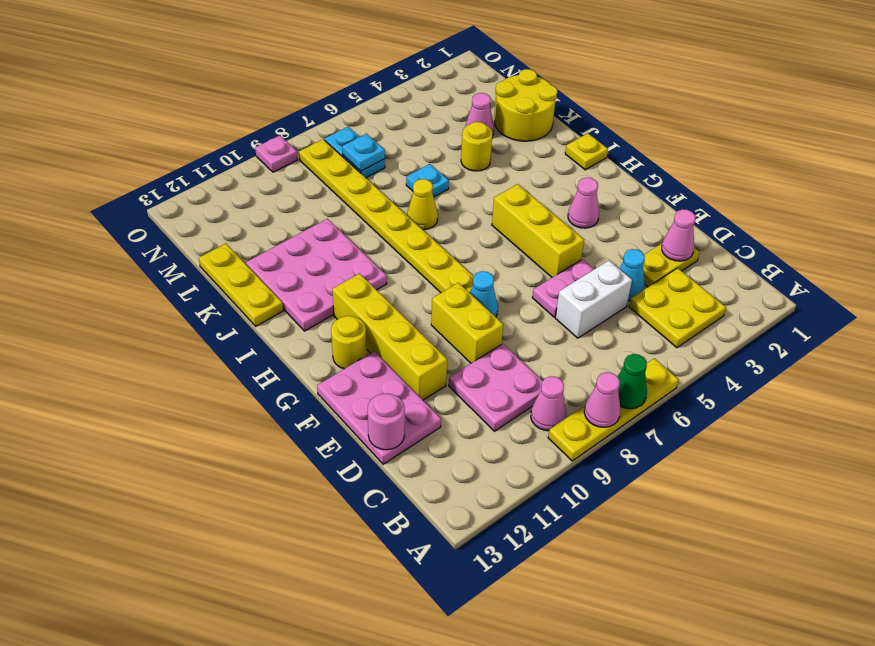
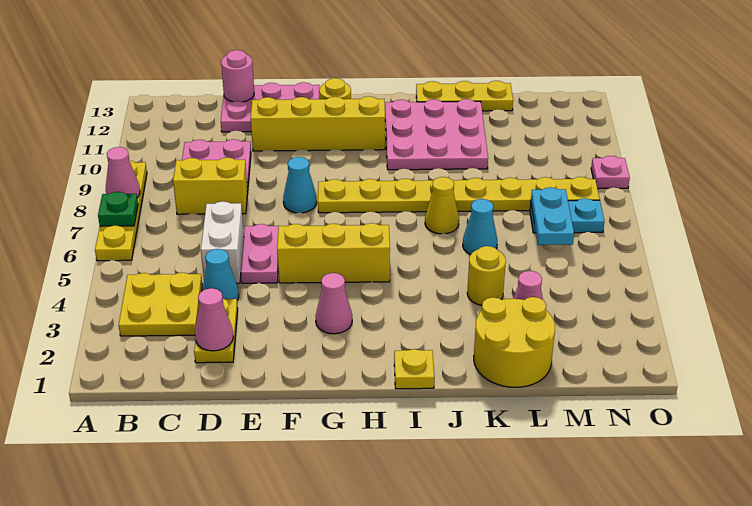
green 1x1 cone [618,354,647,409] -> green 1x1 plate [98,192,138,226]
pink 1x1 cone [531,376,566,431] -> none
yellow 1x2 brick [431,283,503,363] -> yellow 1x2 brick moved to [173,158,248,214]
cyan 1x1 plate [406,164,449,197] -> cyan 1x1 cone [463,199,497,255]
cyan 1x1 plate [342,134,385,171] -> cyan 1x2 plate [531,187,574,245]

